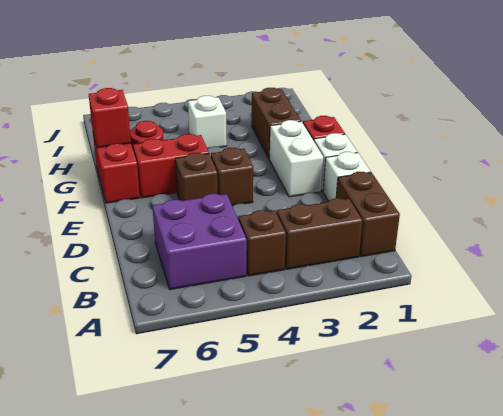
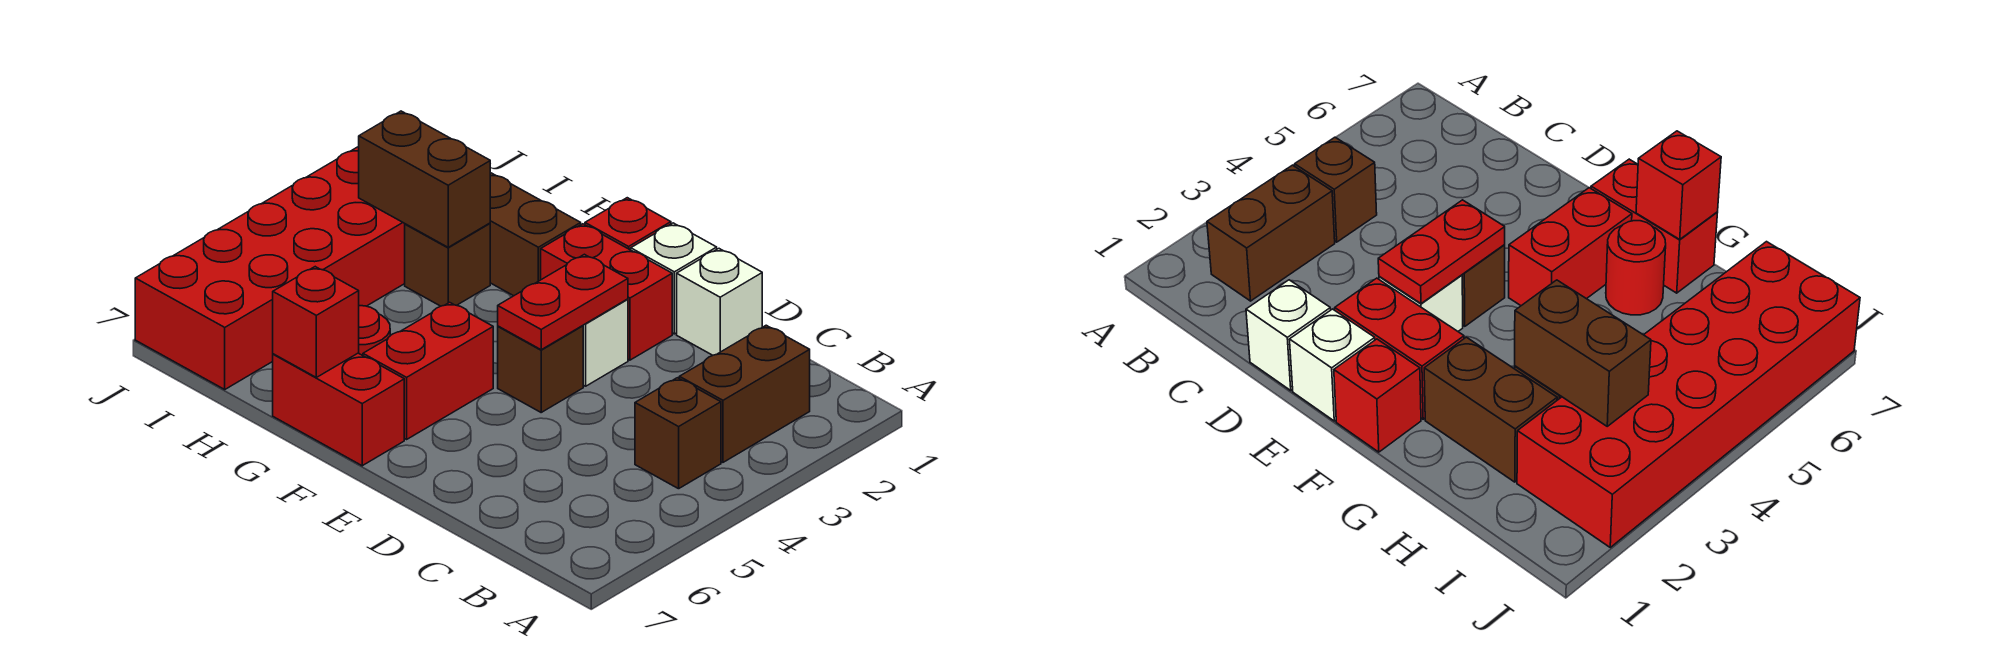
brown 1x2 brick [336,172,400,257] -> brown 1x2 brick moved to [359,111,490,247]
purple 2x2 brick [153,194,247,289] -> none
white 1x2 brick [269,120,323,197] -> red 1x2 brick [541,224,672,360]
none -> red 1x2 plate [498,254,628,350]
brown 1x1 brick [175,153,218,201] -> brown 1x1 brick moved to [405,223,490,306]
white 1x1 brick [188,96,227,149] -> white 1x1 brick moved to [583,299,628,386]
none -> red 2x6 brick [135,146,405,389]

